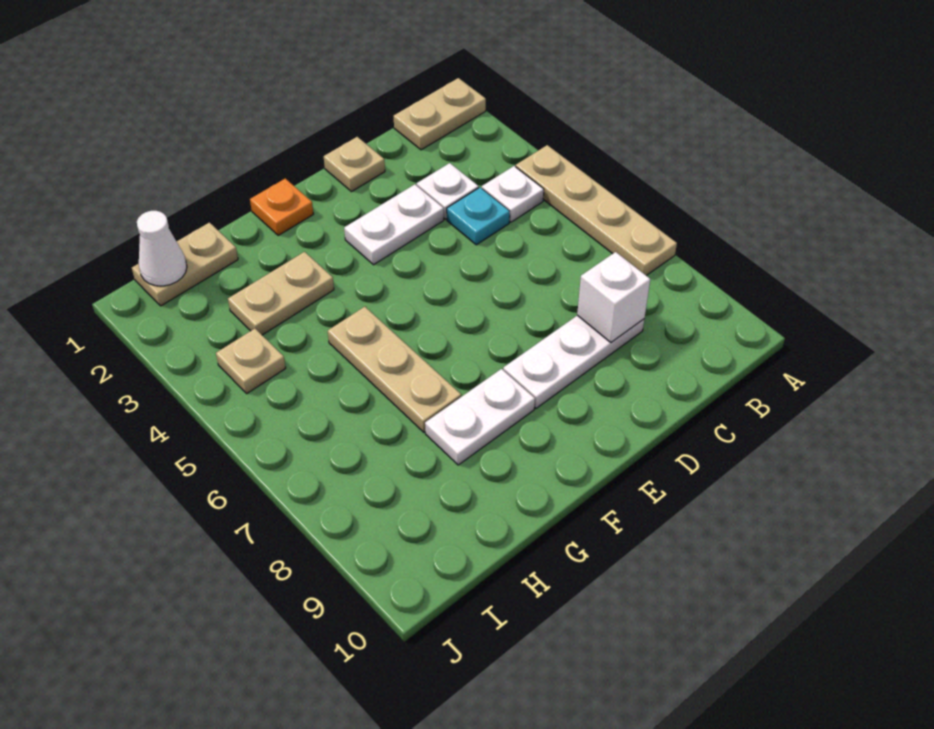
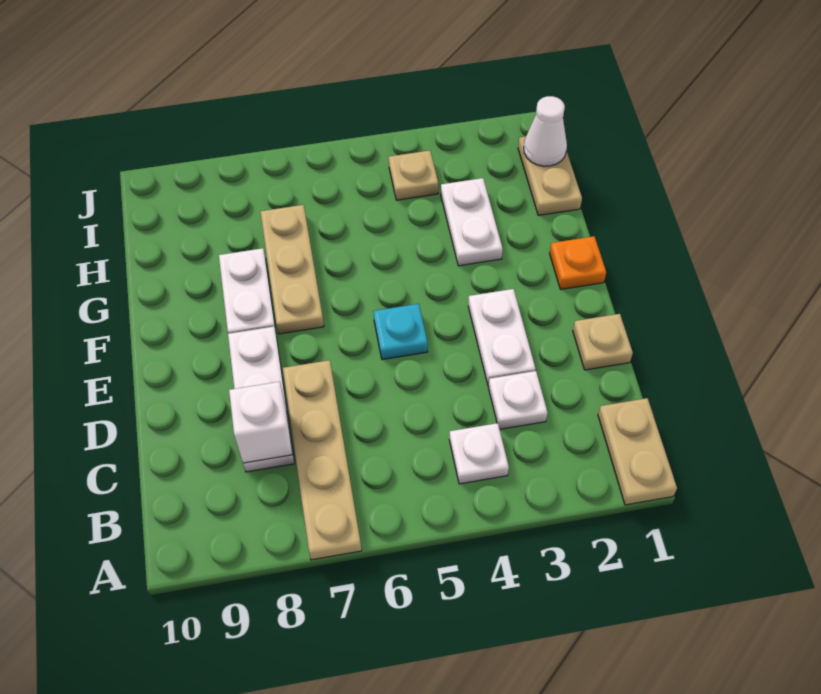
tan 1x4 plate [516,145,677,276] -> tan 1x4 plate turned to [283,360,362,560]
cyan 1x1 plate [447,187,510,245] -> cyan 1x1 plate moved to [374,304,428,360]
tan 1x2 plate [228,252,334,335] -> white 1x2 plate [441,178,503,266]
tan 1x3 plate [328,307,461,432] -> tan 1x3 plate turned to [260,205,324,334]

